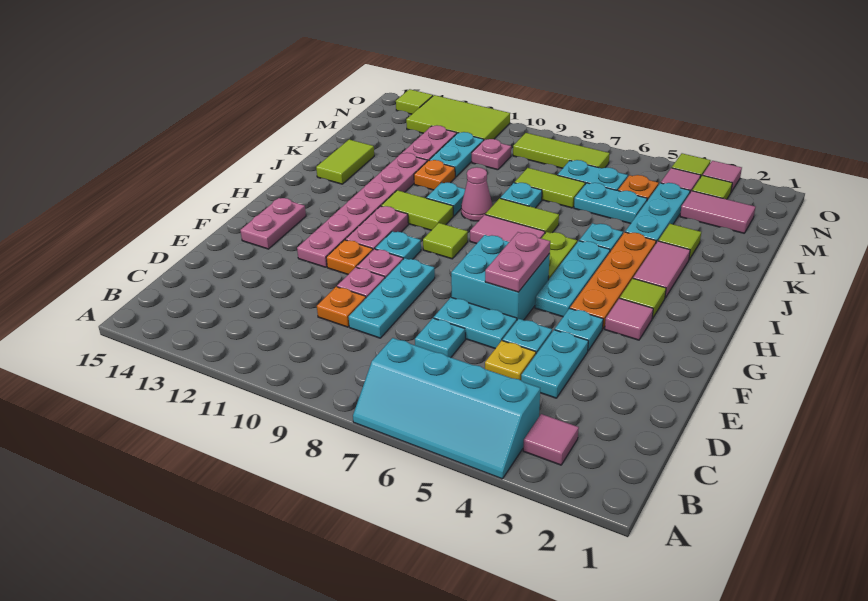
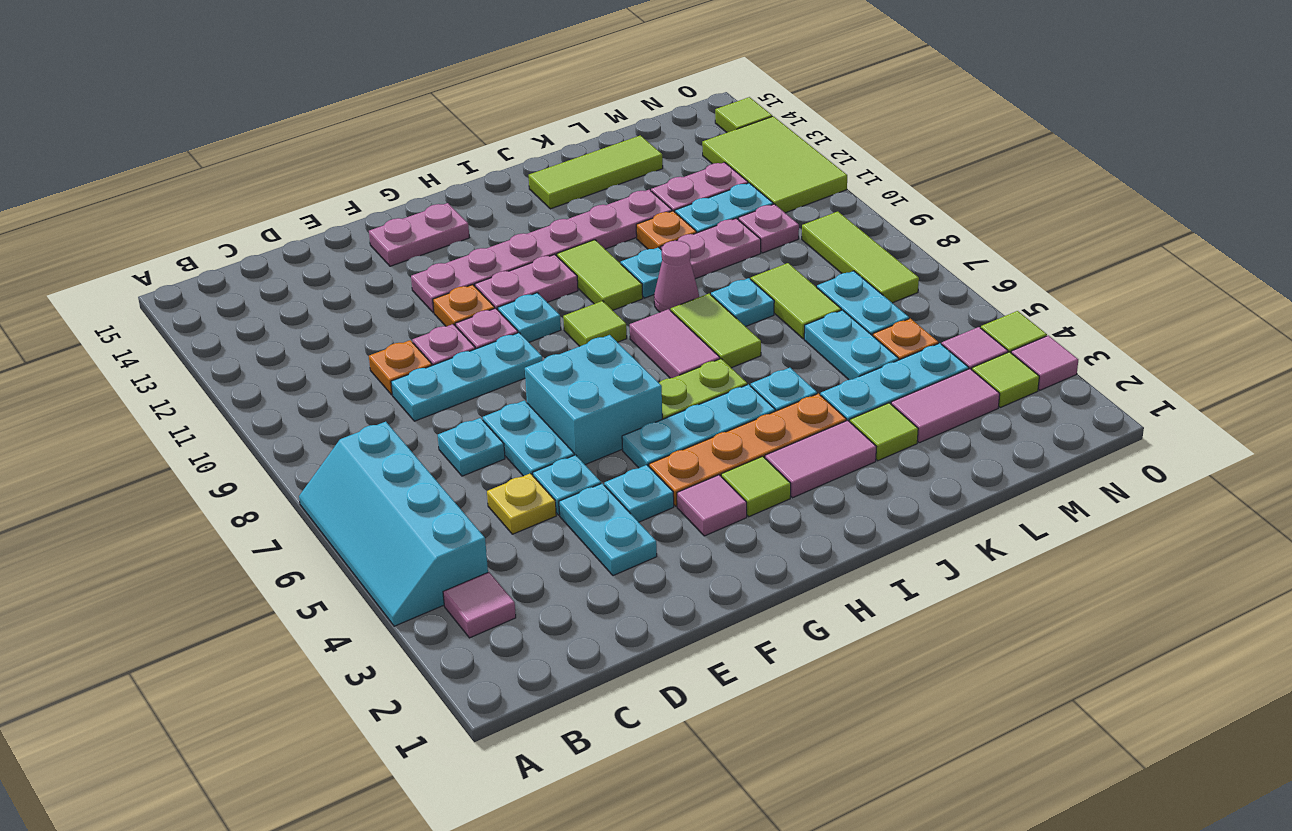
cyan 1x2 plate [521,330,588,398] -> cyan 1x2 plate turned to [559,484,657,576]
pink 1x2 plate [485,232,550,292] -> pink 1x2 plate moved to [661,218,761,279]
lime 1x2 tile [316,140,374,184] -> lime 1x3 tile [529,135,663,209]
pink 1x2 tile [680,191,755,233] -> pink 1x2 tile turned to [891,369,1000,443]

